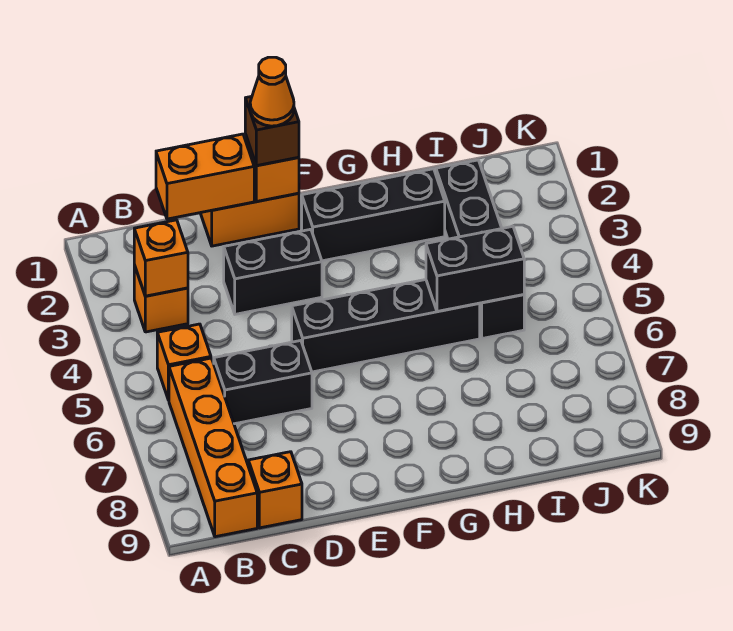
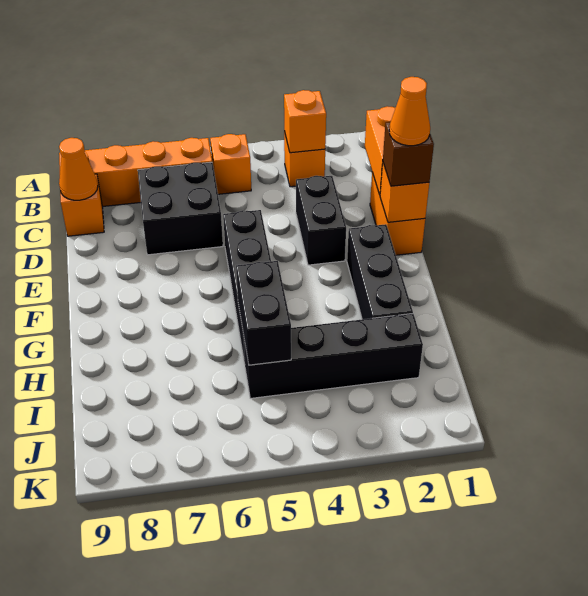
black 1x2 brick [214,341,312,424] -> black 2x2 brick [138,162,223,255]
none -> orange 1x1 cone [59,138,98,200]

